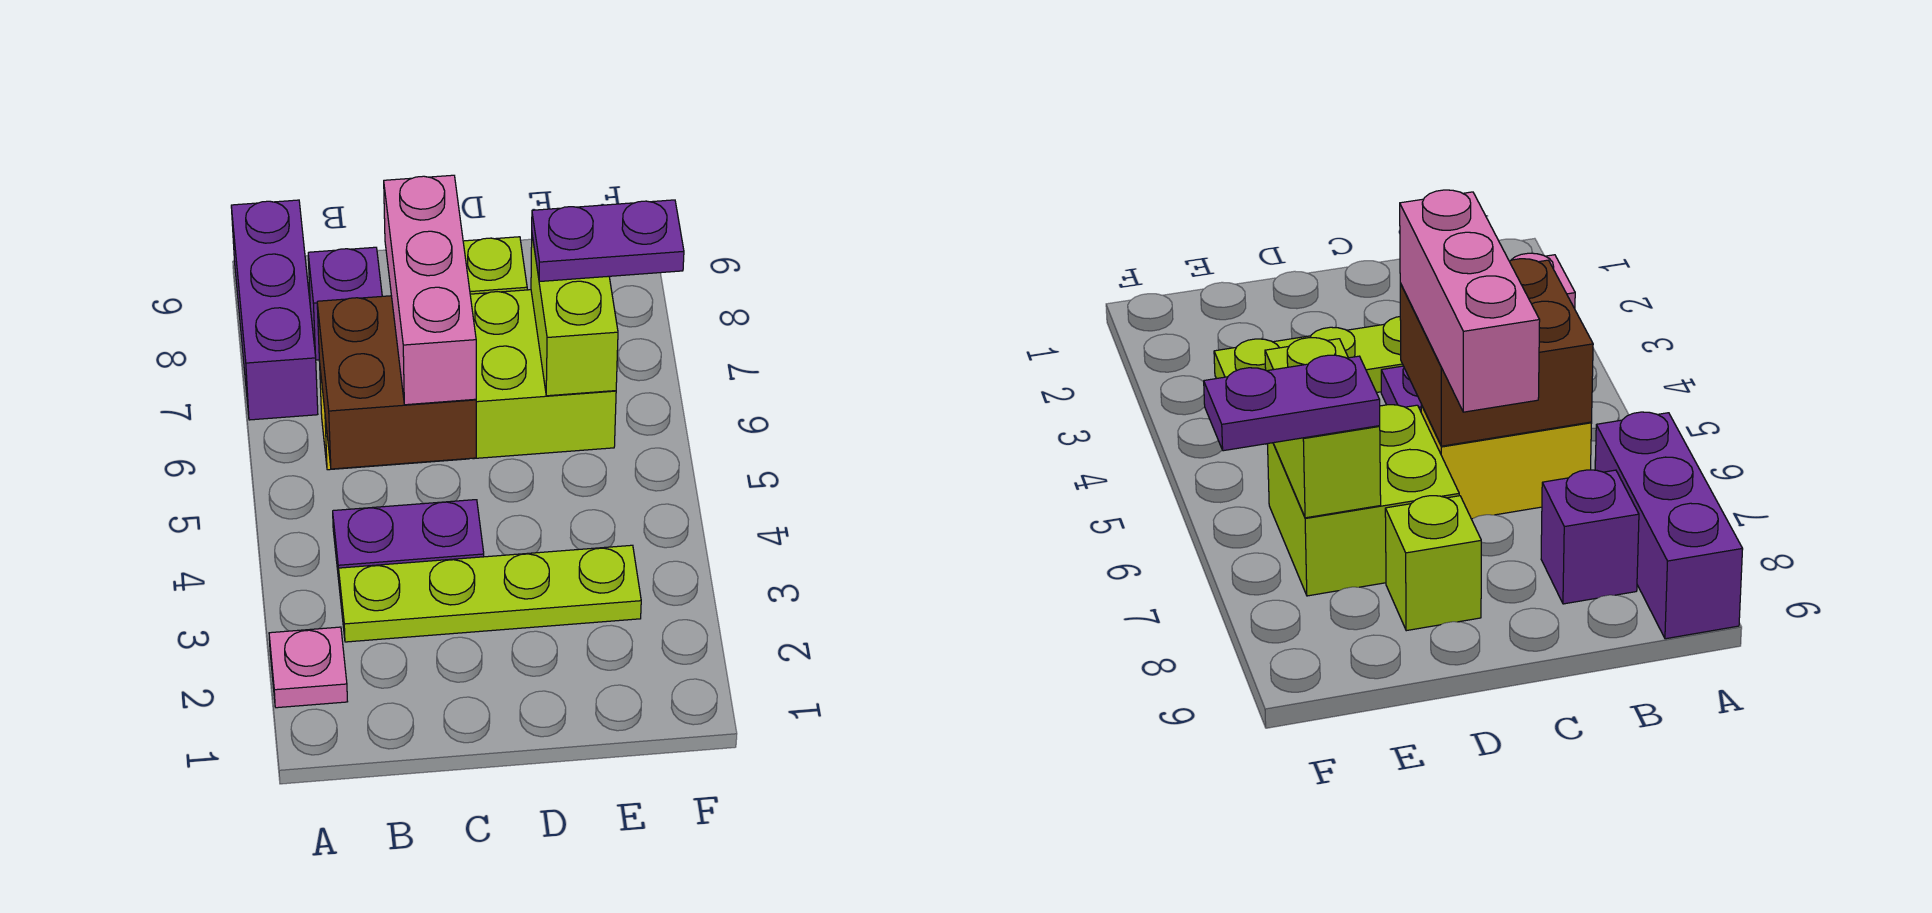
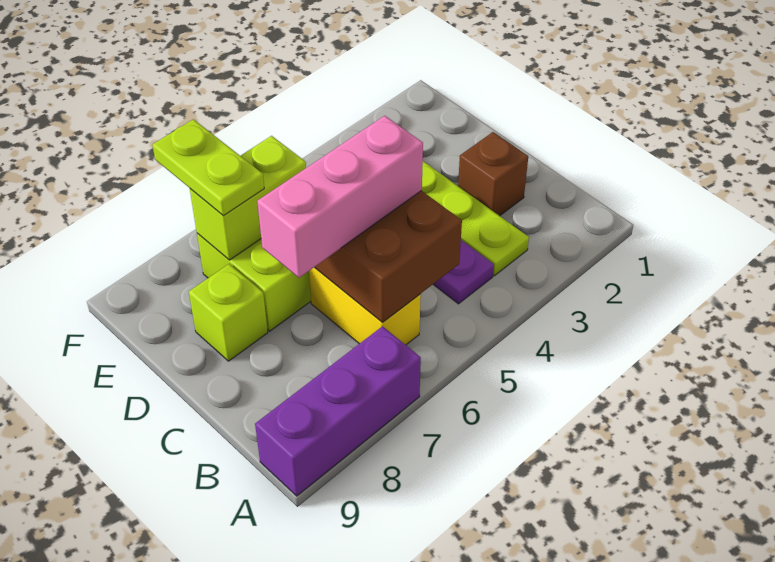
pink 1x1 plate [269,627,348,708] -> none
purple 1x1 brick [308,247,382,360] -> none
none -> brown 1x1 brick [458,132,528,216]
purple 1x2 plate [532,200,684,282] -> lime 1x2 plate [152,119,264,216]

